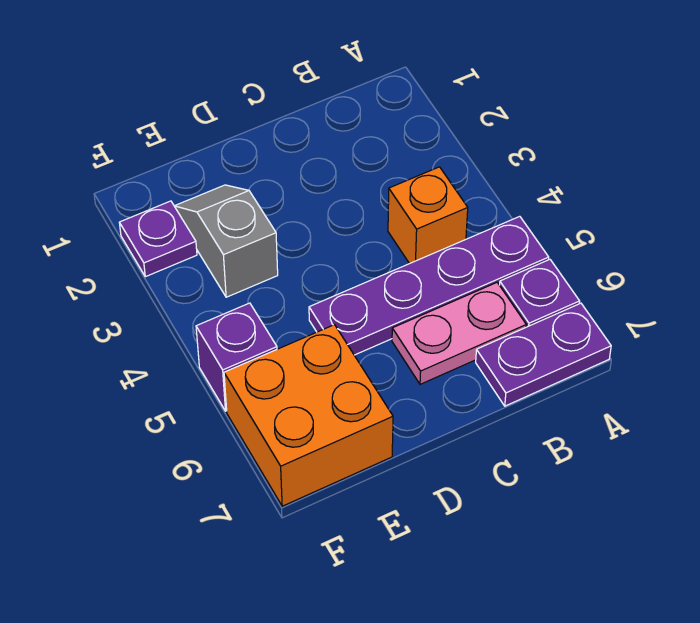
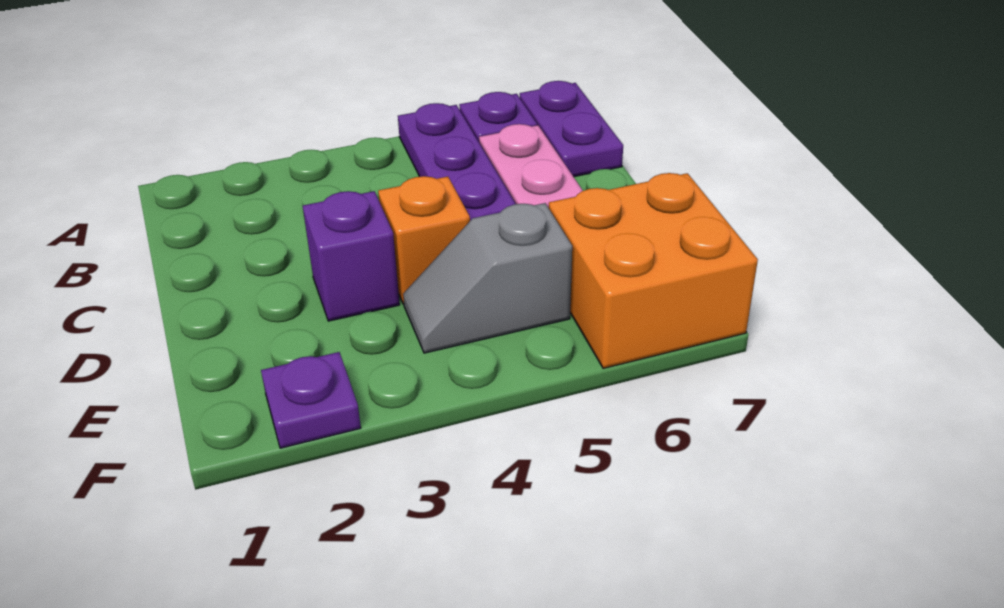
orange 1x1 brick [388,167,468,264] -> orange 1x1 brick moved to [378,176,470,304]
grey 1x2 slope [175,185,278,297] -> grey 1x2 slope moved to [403,203,572,353]
purple 1x1 brick [196,303,277,411] -> purple 1x1 brick moved to [303,191,400,321]

